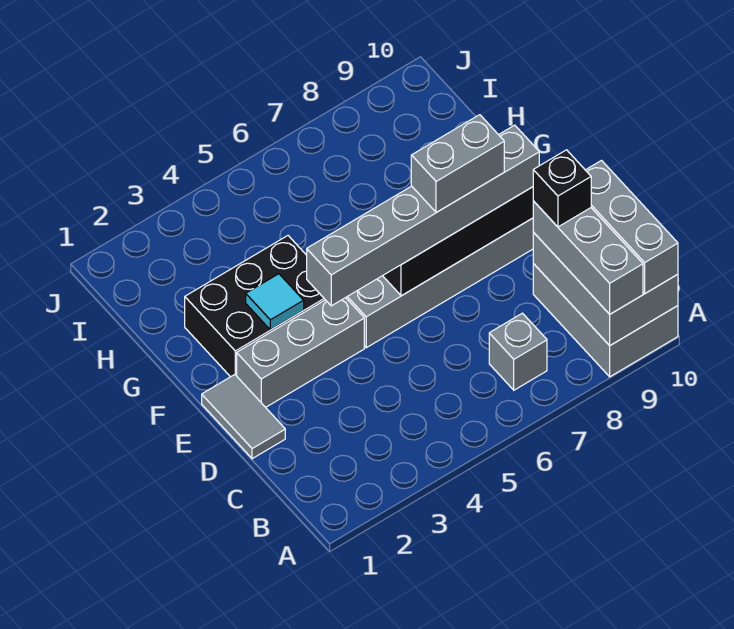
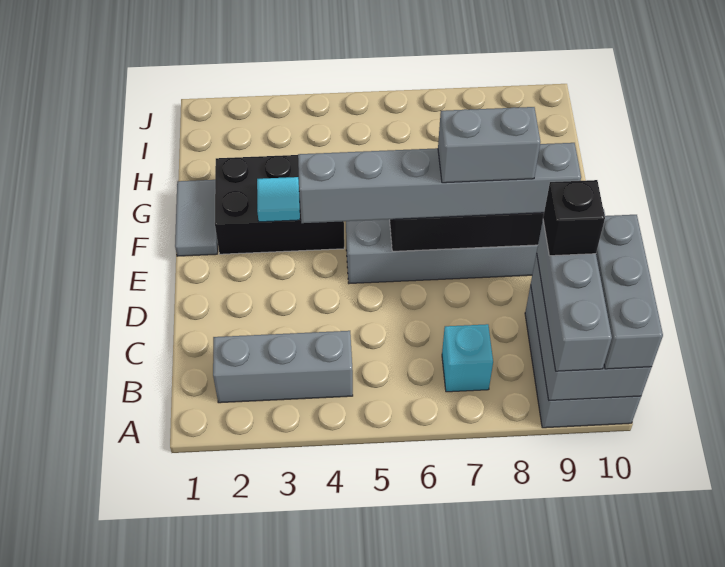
grey 1x1 brick [489,313,547,390] -> cyan 1x1 brick [442,324,493,392]
grey 1x2 tile [202,375,285,459] -> grey 1x2 tile moved to [175,180,218,256]
grey 1x3 brick [237,298,364,407] -> grey 1x3 brick moved to [213,331,353,403]

